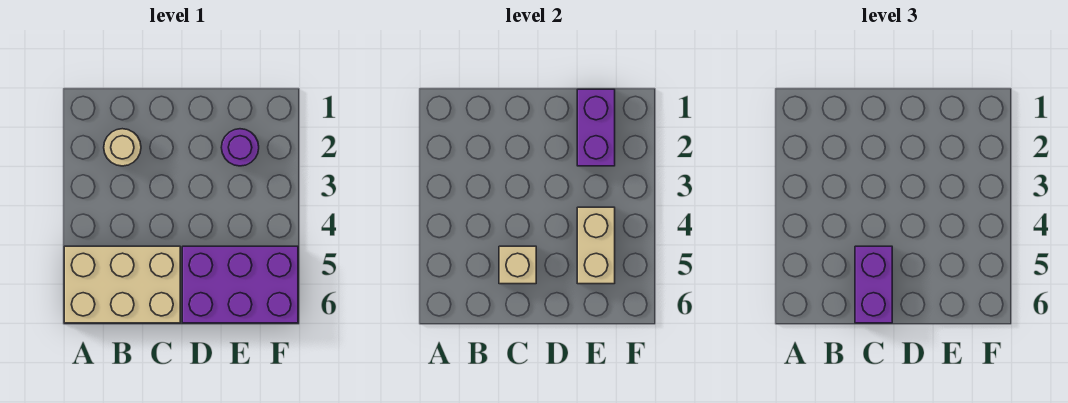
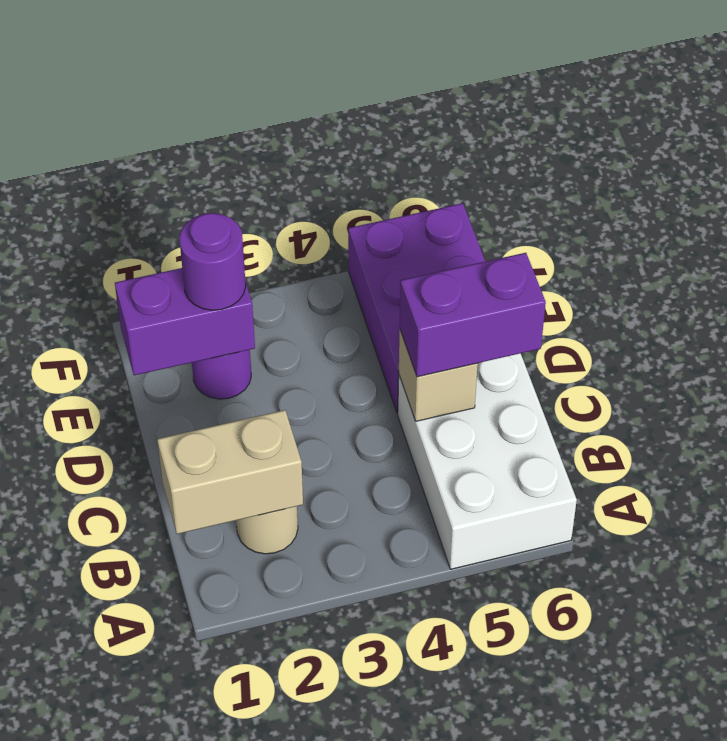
tan 2x3 brick [64,246,180,323] -> white 2x3 brick [398,354,577,569]
none -> purple 1x1 round brick [179,213,246,310]
tan 1x2 brick [577,207,615,284] -> tan 1x2 brick moved to [157,410,303,534]

